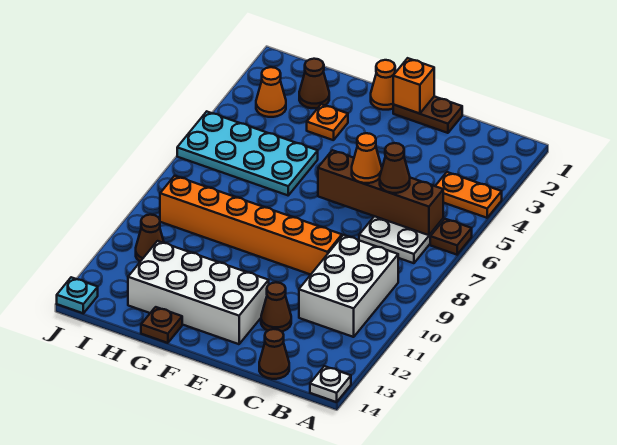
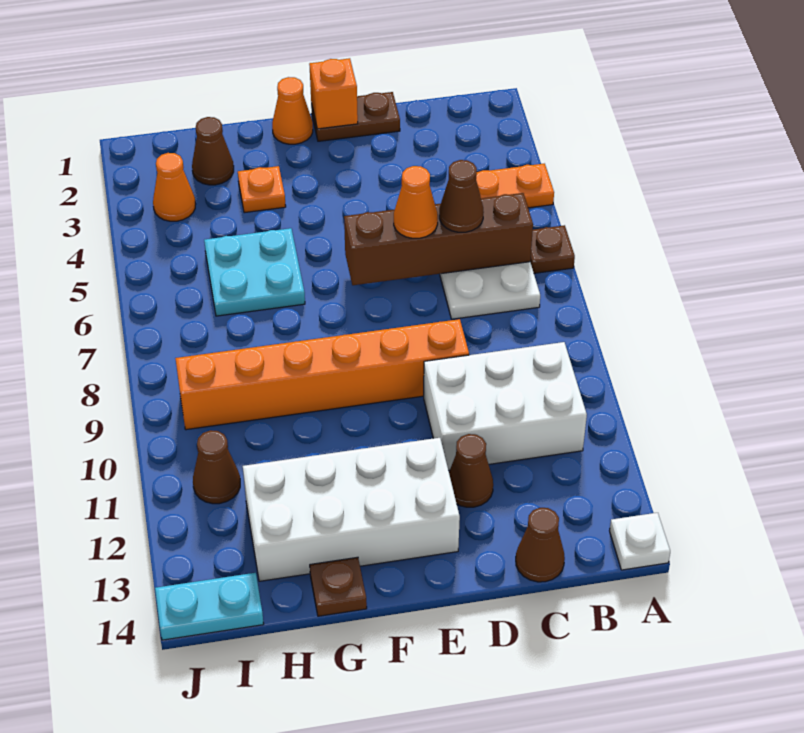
white 2x3 brick [299,235,398,337] -> white 2x3 brick turned to [424,342,587,470]
cyan 2x4 plate [177,112,318,195] -> cyan 2x2 plate [204,228,305,316]
cyan 1x1 plate [57,277,98,313] -> cyan 1x2 plate [155,573,264,640]

